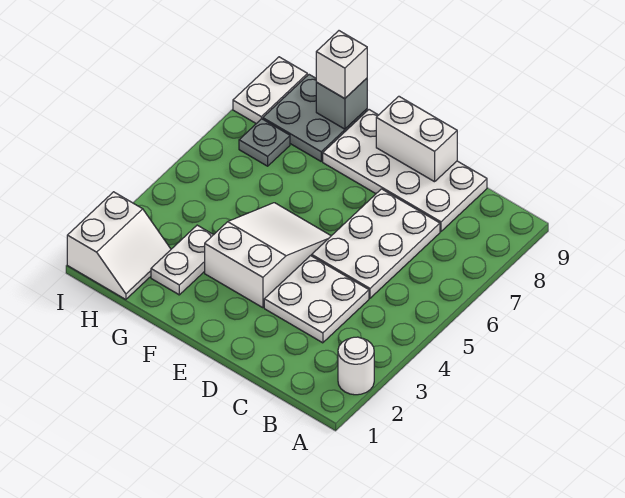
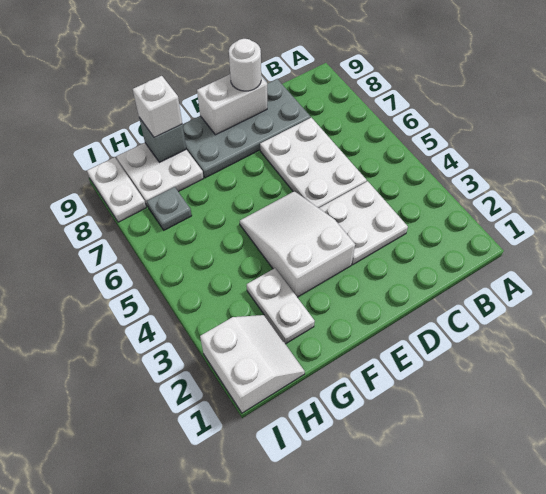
white 1x1 round brick [338,337,374,395] -> white 1x1 round brick moved to [229,39,261,91]
white 2x4 plate [323,110,487,232] -> grey 2x4 plate [183,79,311,178]
grey 2x2 plate [263,75,367,161] -> white 2x2 plate [116,143,204,206]

